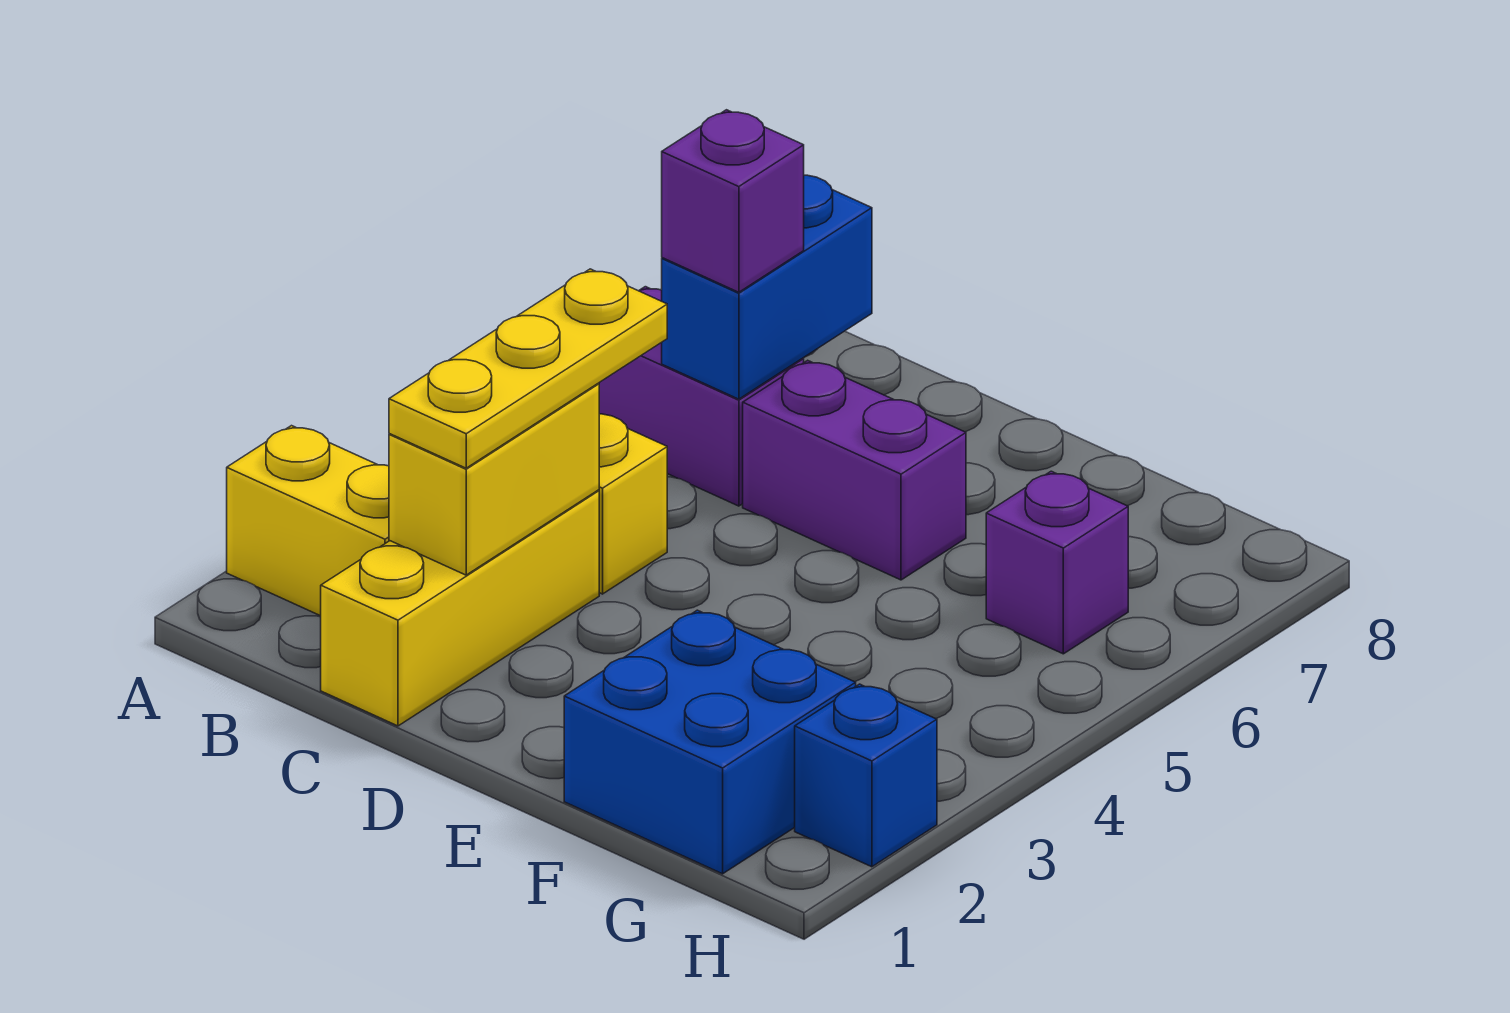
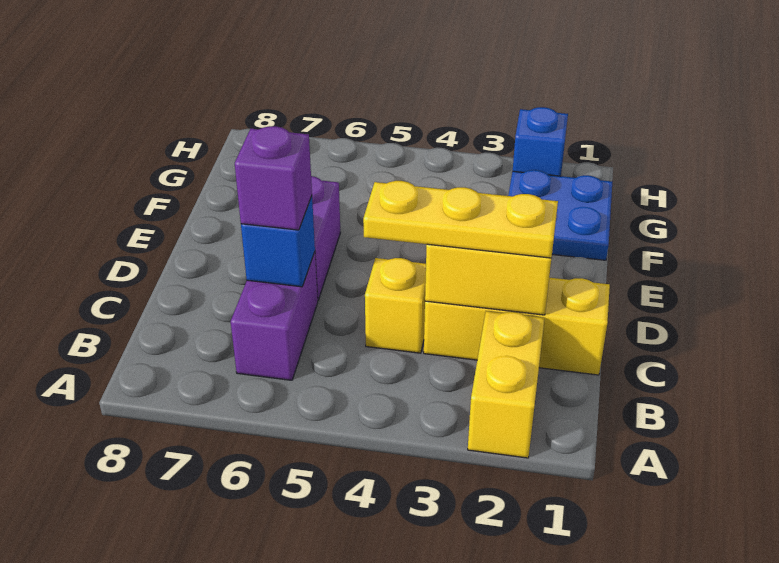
blue 1x2 brick [662,175,872,399] -> blue 1x1 brick [241,196,315,287]
blue 2x2 brick [564,610,856,874] -> blue 2x2 plate [508,170,612,260]
purple 1x1 brick [986,471,1128,654] -> none

